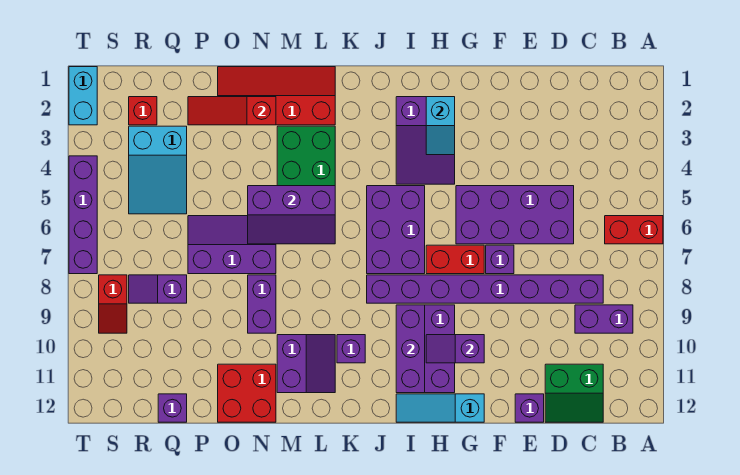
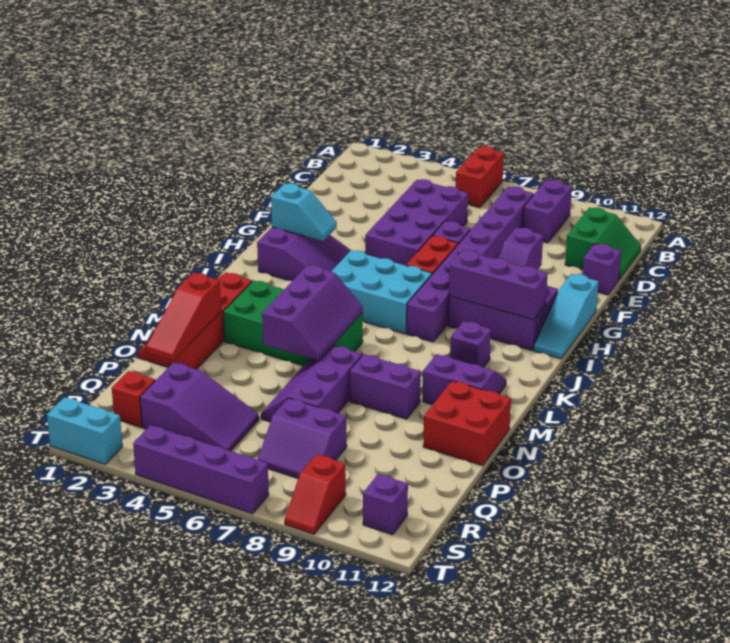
purple 2x3 brick [367,186,425,274] -> cyan 2x3 brick [331,250,432,334]
cyan 2x3 slope [129,126,187,214] -> purple 2x3 slope [140,362,259,451]
purple 1x2 slope [129,275,187,303] -> purple 2x2 slope [258,398,347,479]
purple 1x1 brick [158,394,187,422] -> purple 1x1 brick moved to [363,474,408,535]
red 1x2 slope [99,275,127,333] -> red 1x2 slope turned to [285,454,346,534]

